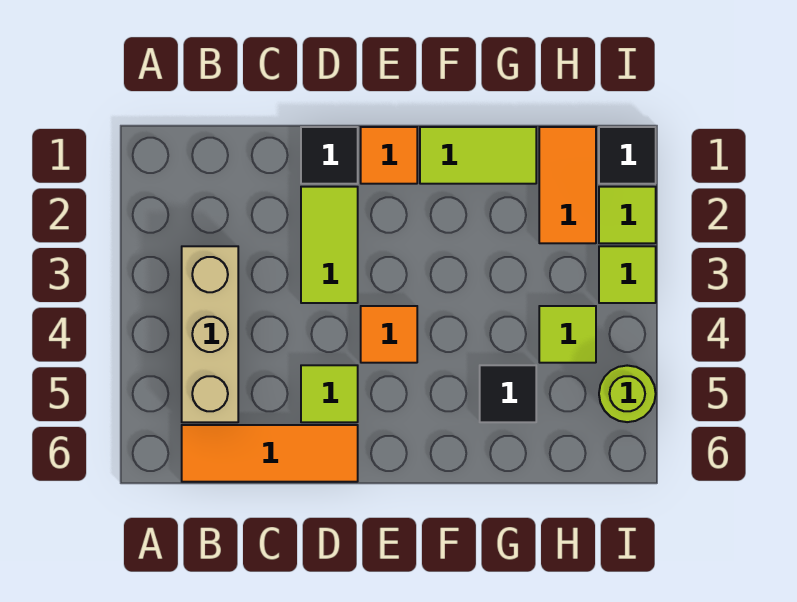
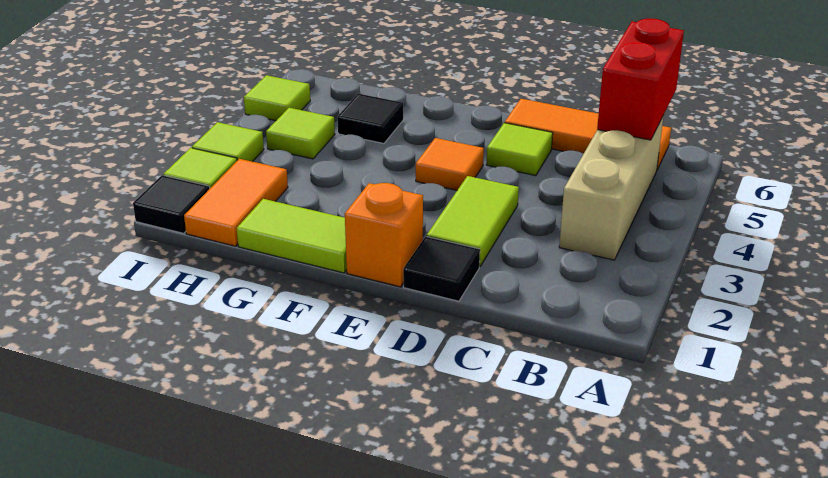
none -> red 1x2 brick [597,18,684,140]
orange 1x1 tile [361,127,417,184] -> orange 1x1 brick [345,183,423,287]
lime 1x1 round brick [599,366,656,422] -> lime 1x1 tile [244,75,310,121]

